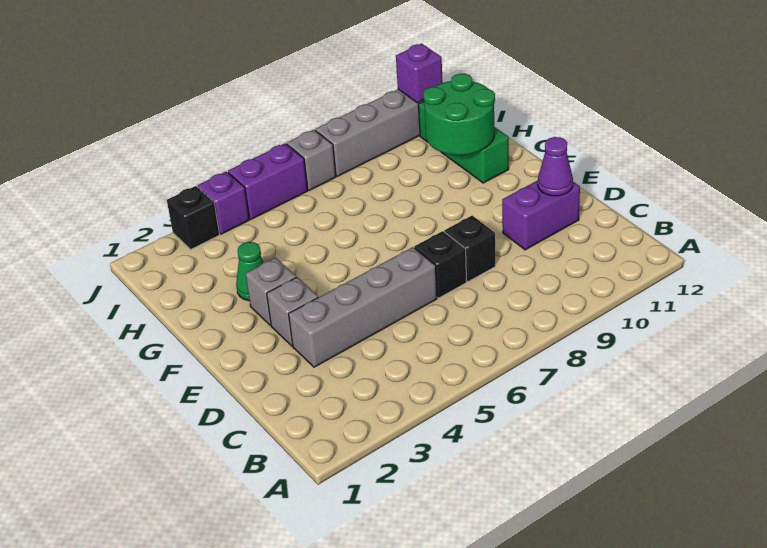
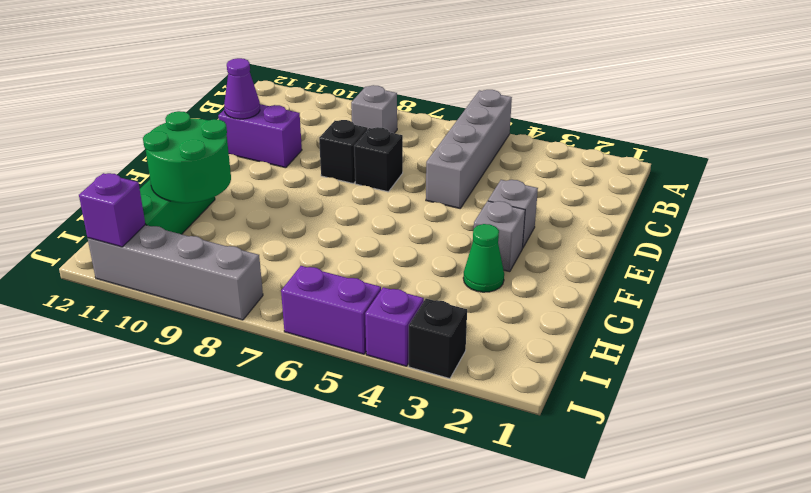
grey 1x4 brick [289,247,437,367] -> grey 1x4 brick turned to [426,90,512,208]
grey 1x1 brick [287,130,336,191] -> grey 1x1 brick moved to [351,85,397,133]

